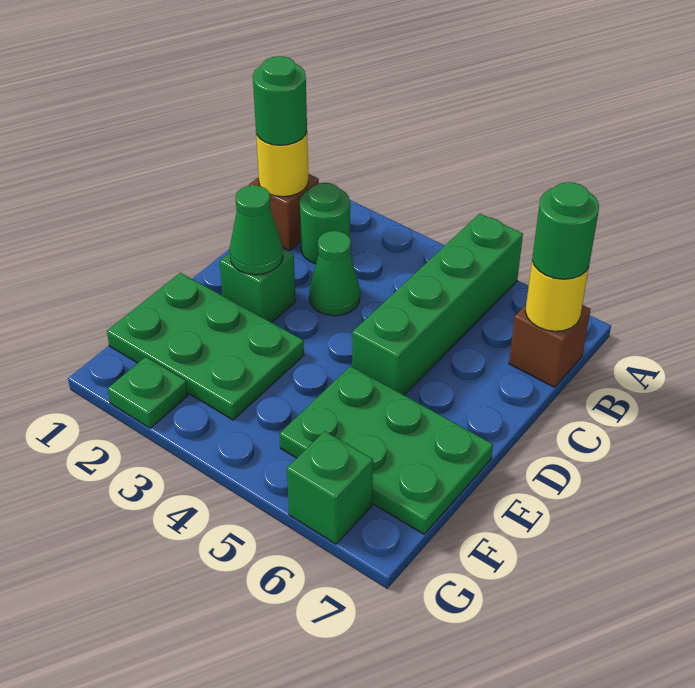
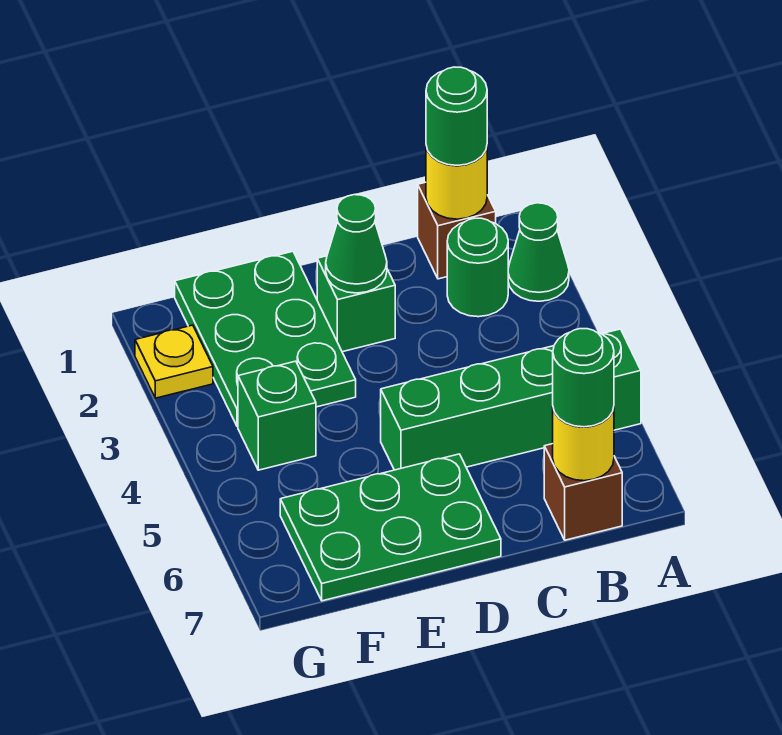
green 1x1 cone [309,231,360,316] -> green 1x1 cone moved to [508,203,569,301]
green 2x3 plate [280,366,493,534] -> green 2x3 plate turned to [280,454,501,601]
green 1x1 plate [108,357,188,428] -> yellow 1x1 plate [135,325,213,398]
green 1x1 brick [287,431,373,544] -> green 1x1 brick moved to [238,361,316,470]

